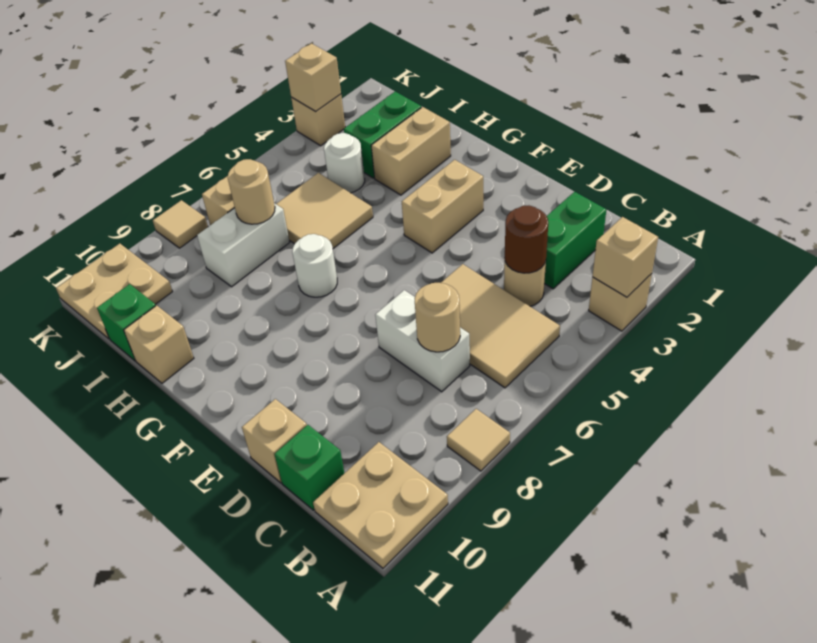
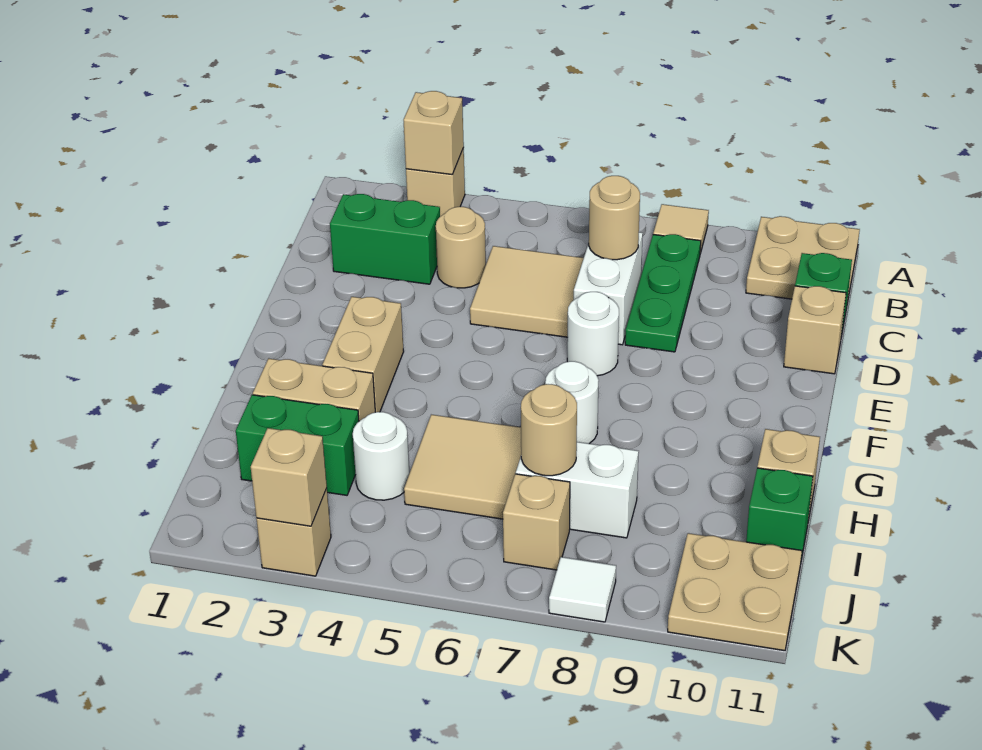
tan 2x3 tile [441,264,560,388] -> tan 2x2 tile [470,246,584,337]
none -> green 1x3 plate [625,234,701,352]
brown 1x1 round brick [505,206,548,273] -> none
none -> white 1x1 round brick [567,292,619,376]
tan 1x2 brick [402,160,483,253] -> tan 1x2 brick turned to [322,297,404,412]
tan 1x1 tile [153,200,208,248] -> white 1x1 tile [549,557,616,622]

